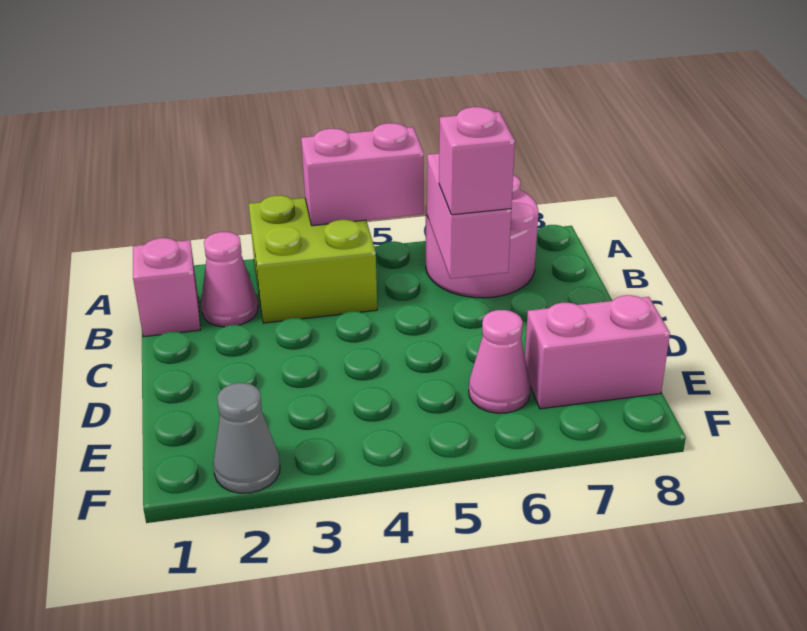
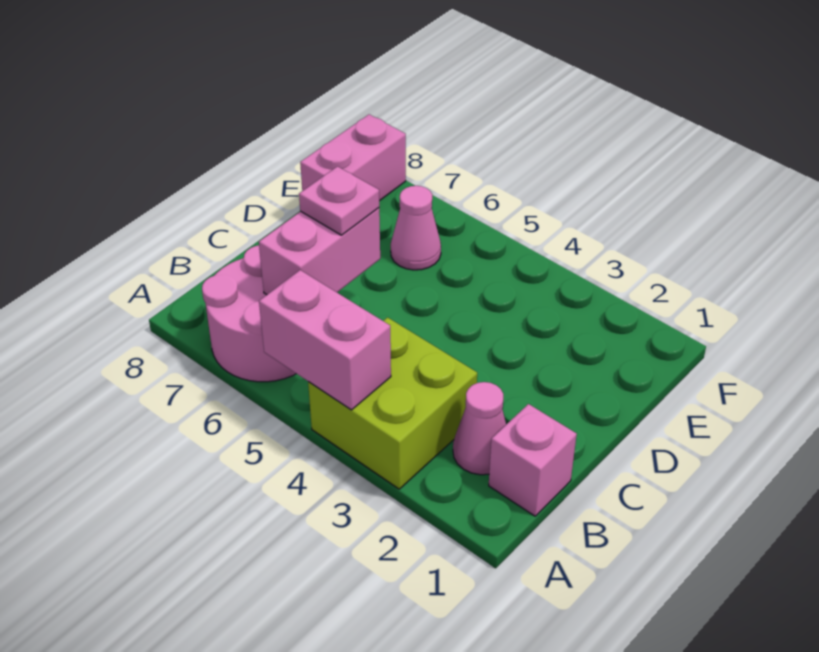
pink 1x1 brick [439,107,515,215] -> pink 1x1 plate [299,166,379,235]
pink 1x2 brick [525,295,670,409] -> pink 1x2 brick turned to [300,114,406,201]
grey 1x1 cone [213,383,280,493] -> none

